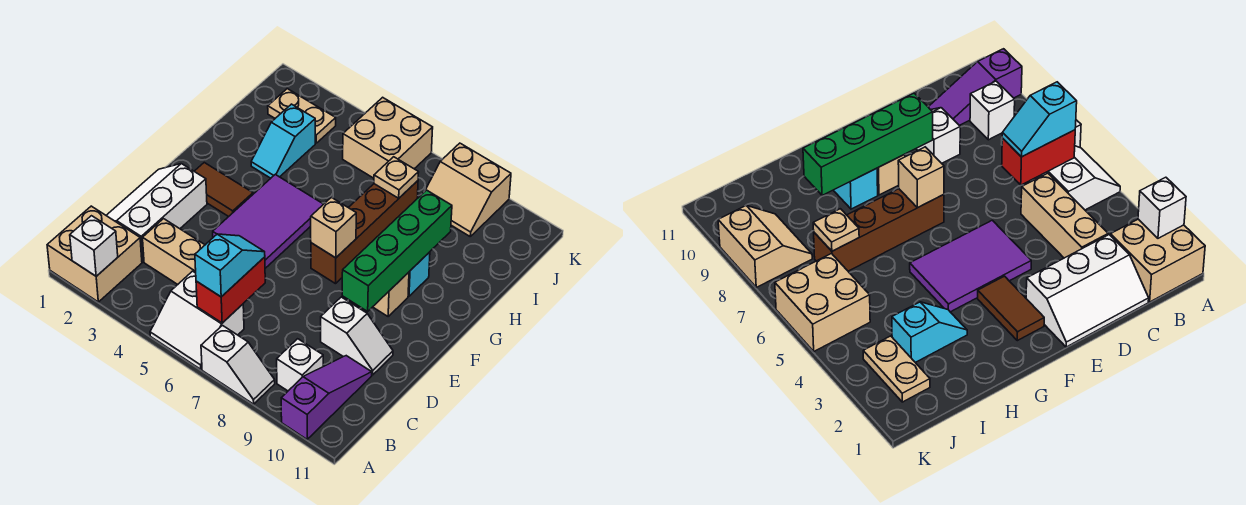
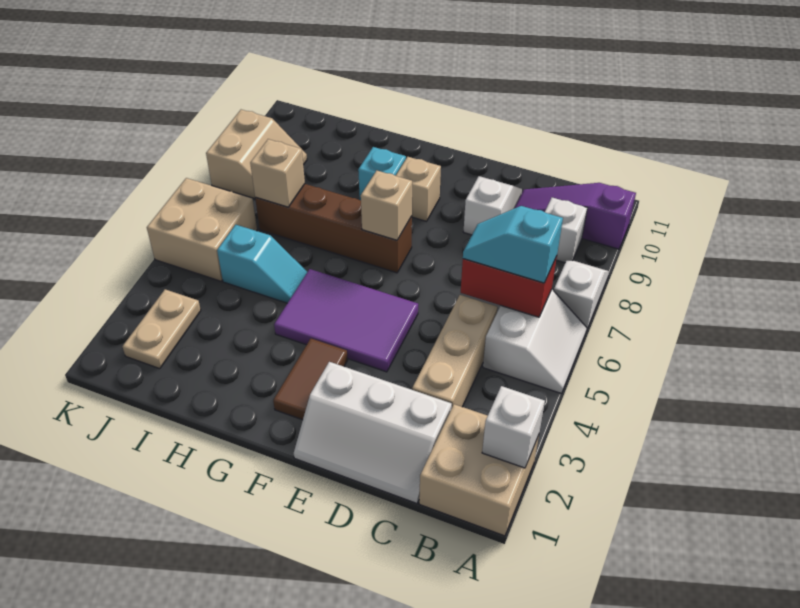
green 1x4 brick [342,190,452,311] -> none
cyan 1x2 slope [251,104,315,178] -> cyan 1x2 slope moved to [217,225,307,303]
tan 1x1 plate [374,157,419,198] -> tan 1x1 brick [250,139,305,207]

